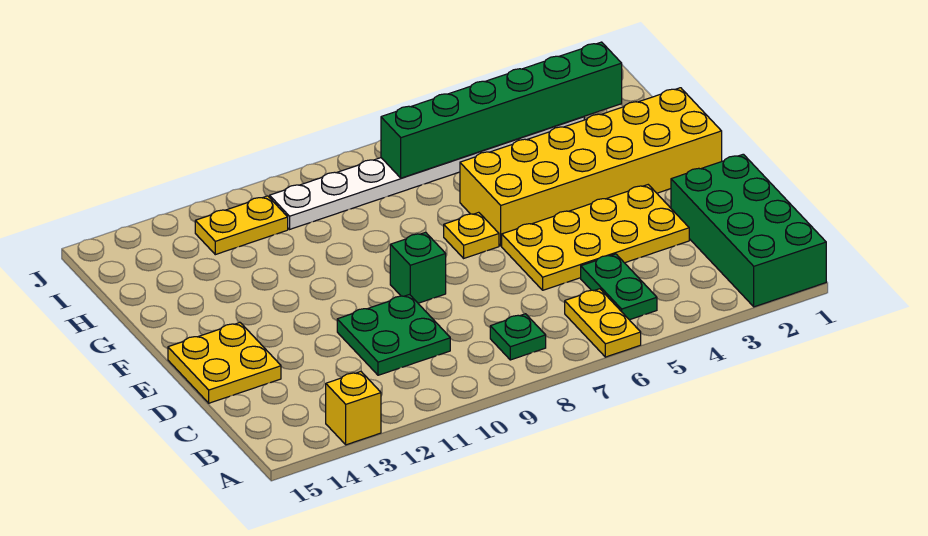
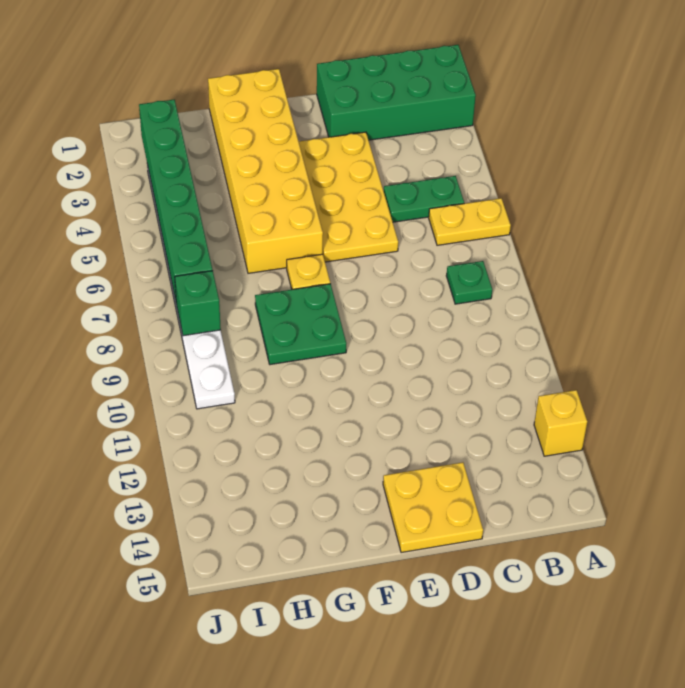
green 2x2 plate [337,295,450,375] -> green 2x2 plate moved to [255,284,346,365]
green 1x1 brick [390,232,446,303] -> green 1x1 brick moved to [175,271,221,336]
yellow 1x2 plate [195,196,288,255] -> none

